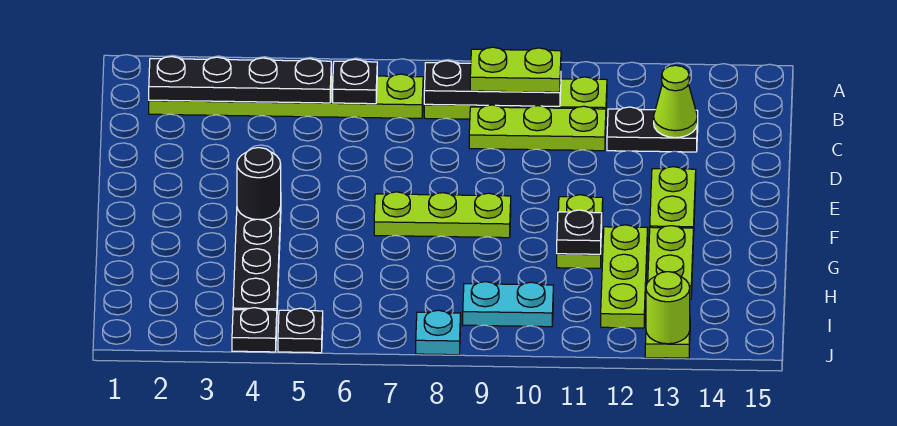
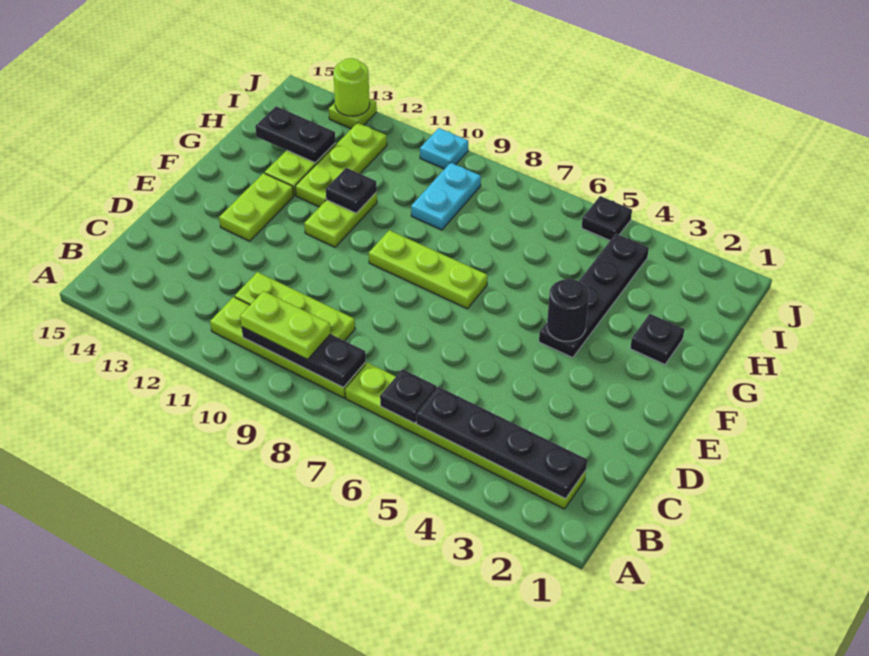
black 1x2 plate [607,107,698,152] -> black 1x2 plate moved to [255,106,335,163]
lime 1x1 cone [654,65,697,138] -> none
cyan 1x2 plate [463,282,553,327] -> cyan 1x2 plate turned to [411,163,481,230]
black 1x1 plate [232,308,277,352] -> black 1x1 plate moved to [630,314,684,364]
cyan 1x1 plate [416,310,461,355] -> cyan 1x1 plate moved to [420,128,468,169]

